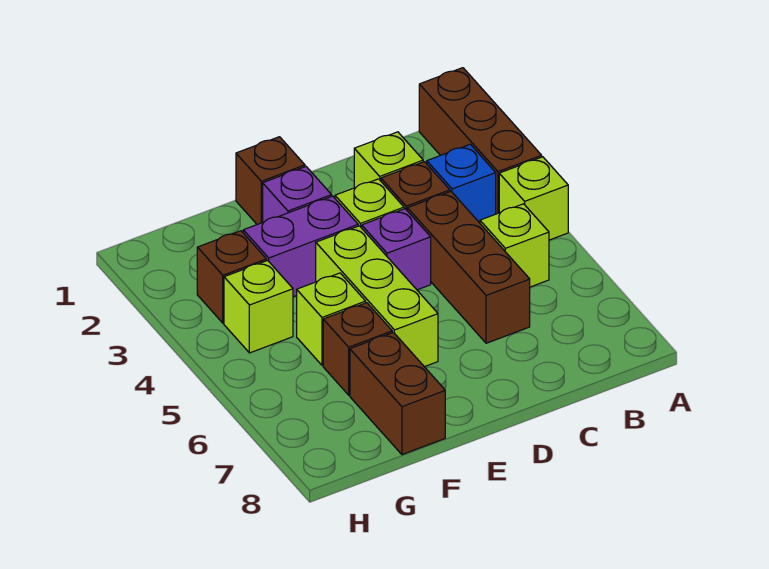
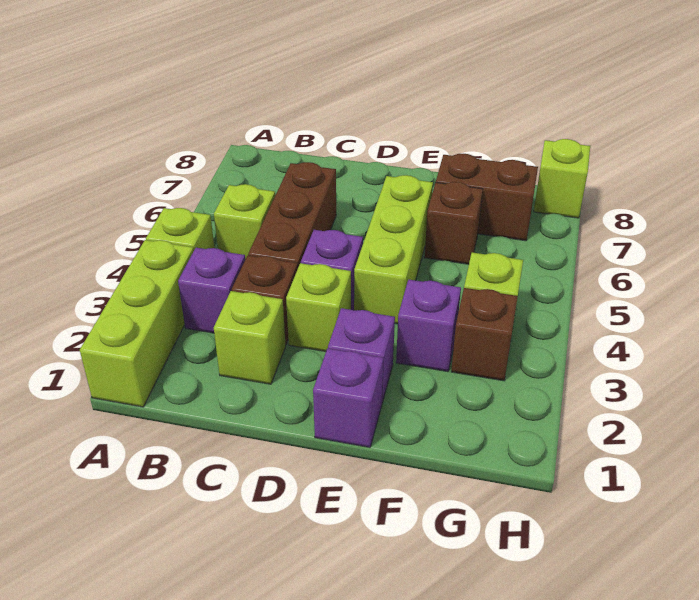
brown 1x3 brick [419,68,542,214] -> lime 1x3 brick [80,240,194,407]
blue 1x1 brick [427,144,496,223] -> purple 1x1 brick [178,248,245,333]
brown 1x1 brick [236,137,305,224] -> purple 1x1 brick [313,348,383,447]
purple 1x2 brick [243,196,358,297] -> purple 1x1 brick [396,280,461,371]
lime 1x1 brick [297,273,366,365] -> lime 1x1 brick moved to [534,139,590,218]
brown 1x2 brick [350,332,445,455] -> brown 1x2 brick turned to [436,154,538,241]

